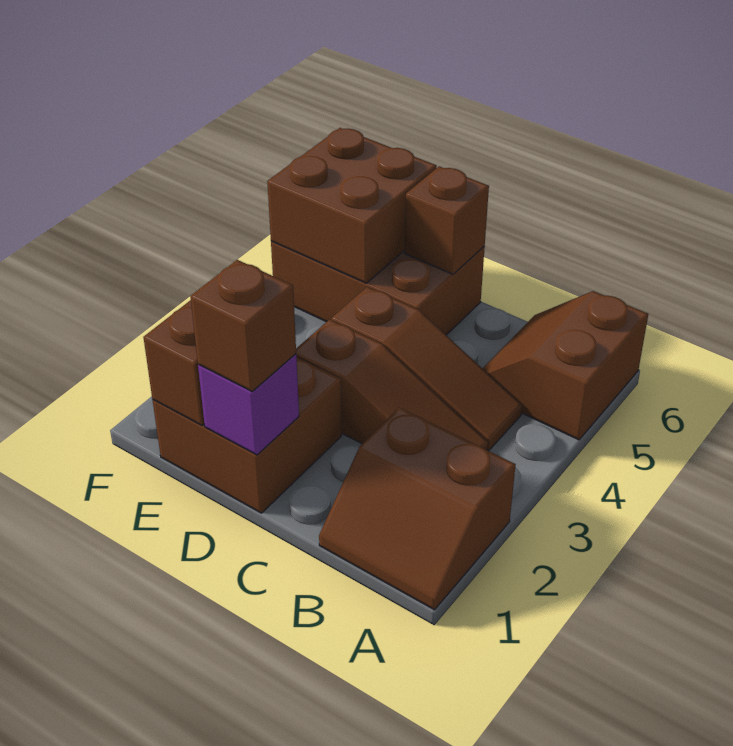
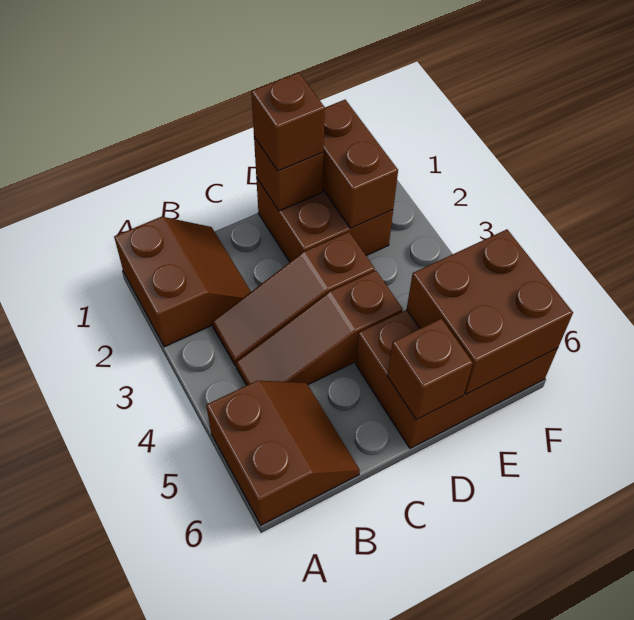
brown 2x2 slope [319,408,516,610] -> brown 2x2 slope turned to [114,217,251,347]
purple 1x1 brick [198,354,299,455] -> brown 1x1 brick [254,137,324,211]

